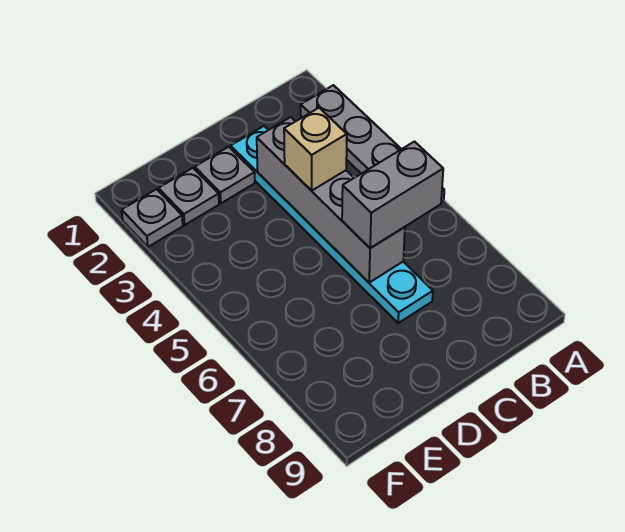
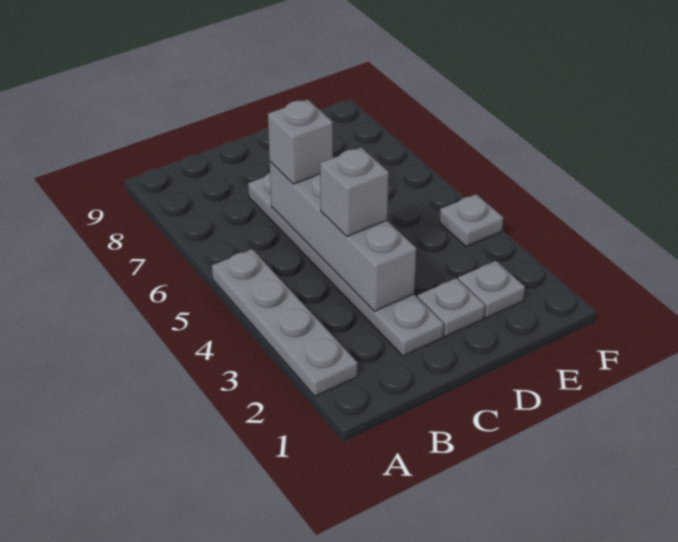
grey 1x2 brick [342,142,443,248] -> grey 1x1 brick [268,99,333,184]
cyan 1x6 plate [231,126,433,323] -> grey 1x6 plate [248,173,444,356]
tan 1x1 brick [284,108,347,191] -> grey 1x1 brick [320,147,389,236]
grey 1x1 plate [122,189,183,247] -> grey 1x1 plate moved to [440,194,503,247]

